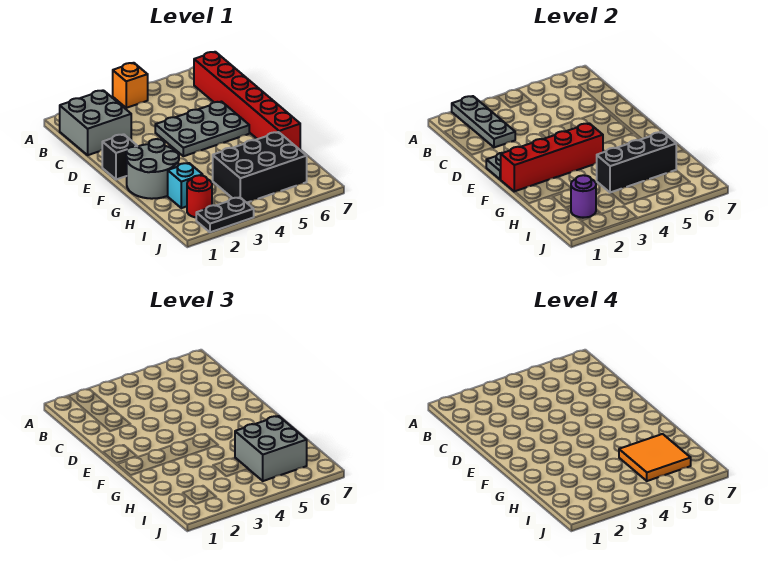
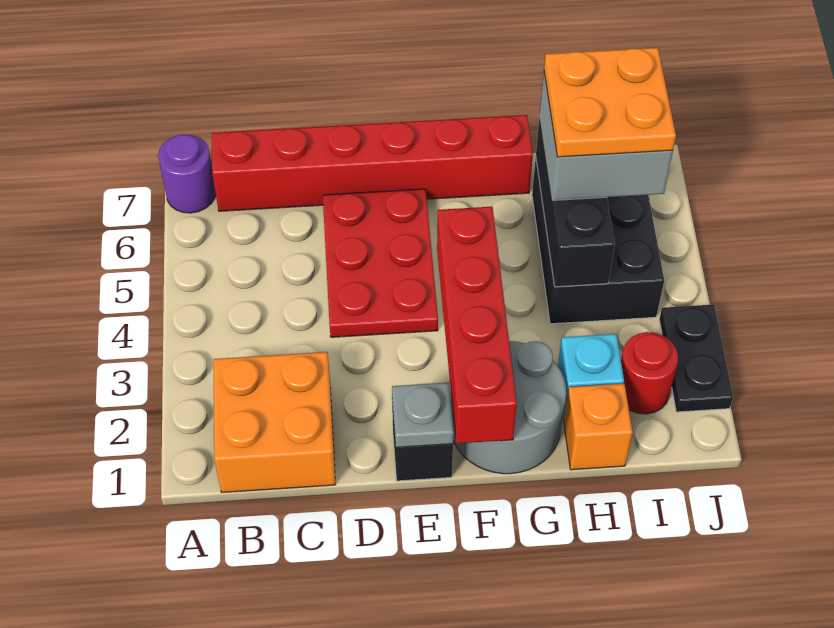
grey 1x3 plate [452,96,515,148] -> none
orange 1x1 brick [113,63,148,108] -> orange 1x1 brick moved to [564,384,633,470]
grey 2x2 brick [60,90,131,155] -> orange 2x2 brick [214,352,336,492]
grey 2x3 plate [155,102,249,156] -> red 2x3 plate [323,189,438,337]
orange 2x2 tile [619,434,691,481] -> orange 2x2 plate [544,48,676,157]
purple 1x1 round brick [571,175,596,218] -> purple 1x1 round brick moved to [158,134,216,213]

